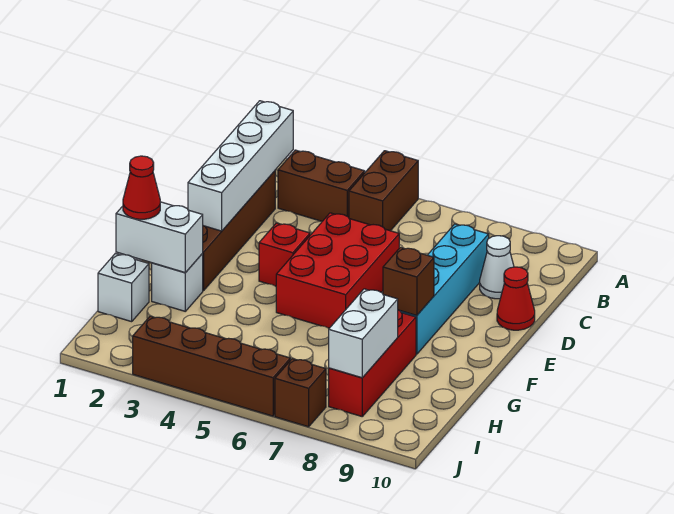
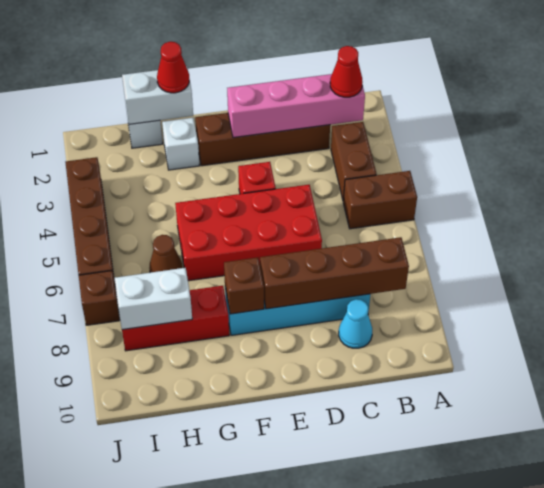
white 1x4 brick [188,101,293,231] -> pink 1x4 brick [227,74,365,138]
none -> brown 1x4 brick [260,237,409,309]
white 1x1 cone [480,236,514,299] -> cyan 1x1 cone [339,299,372,348]
red 2x3 brick [276,213,399,328] -> red 2x4 brick [175,185,322,281]
red 1x1 cone [497,267,535,330] -> red 1x1 cone moved to [330,46,362,97]
white 1x2 brick [116,202,203,273] -> white 1x2 brick turned to [122,66,193,124]
none -> brown 1x1 cone [149,235,182,273]

